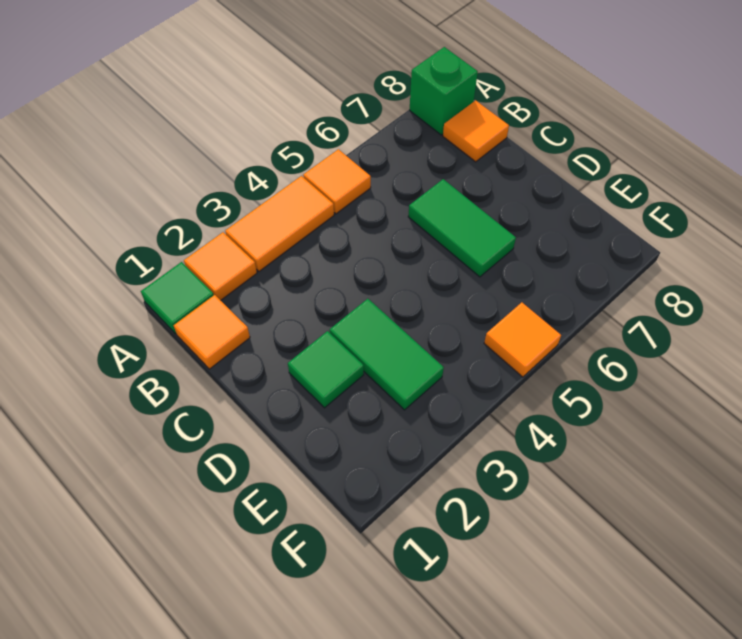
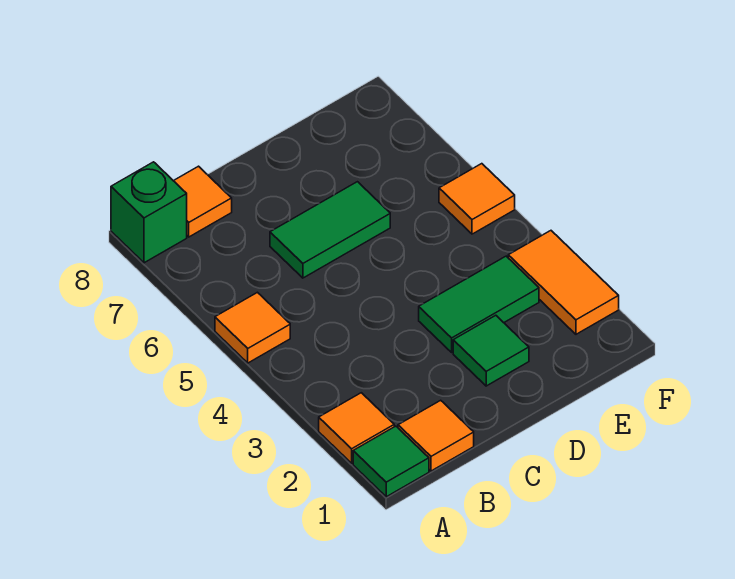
orange 1x2 tile [225,176,334,271] -> orange 1x2 tile moved to [508,231,619,334]

